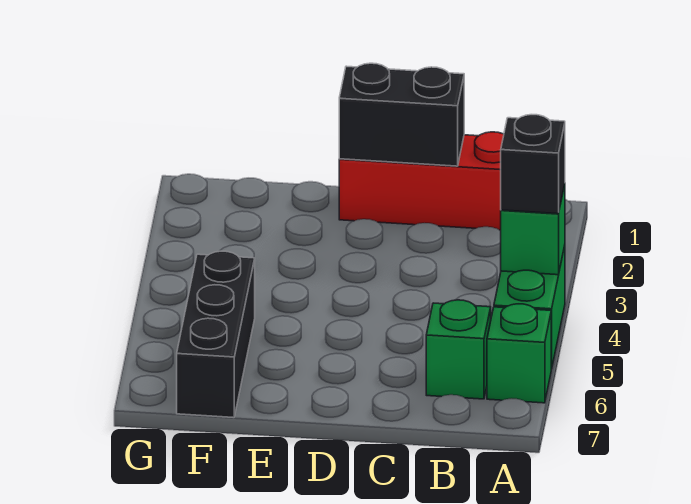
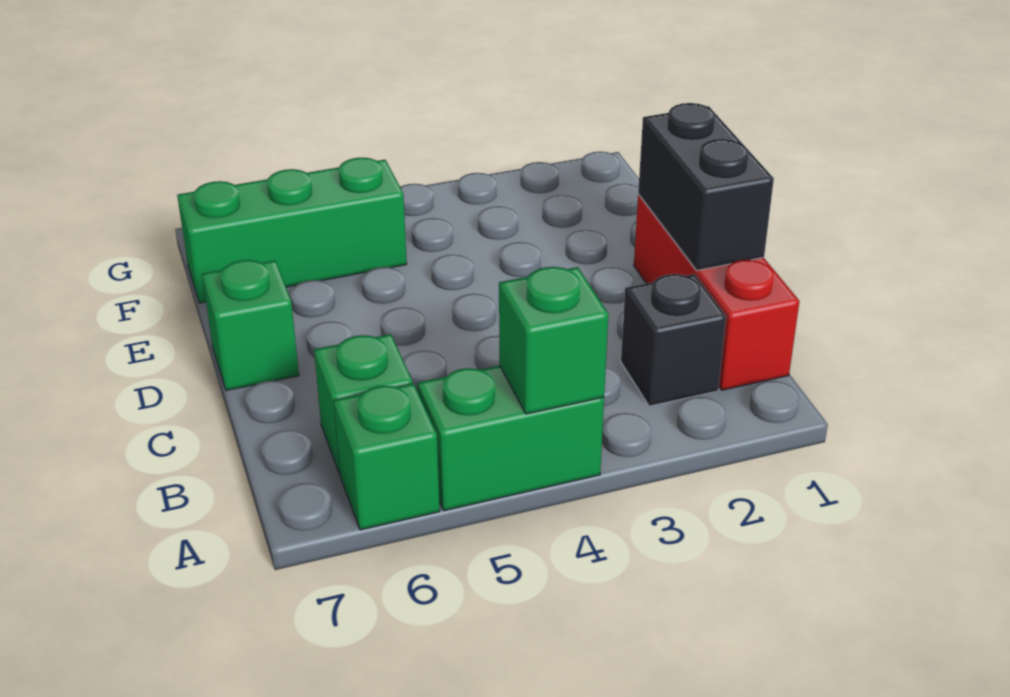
black 1x1 brick [501,115,565,214] -> black 1x1 brick moved to [621,274,726,406]
none -> green 1x1 brick [202,260,299,391]
black 1x3 brick [177,251,255,418] -> green 1x3 brick [177,158,407,303]

